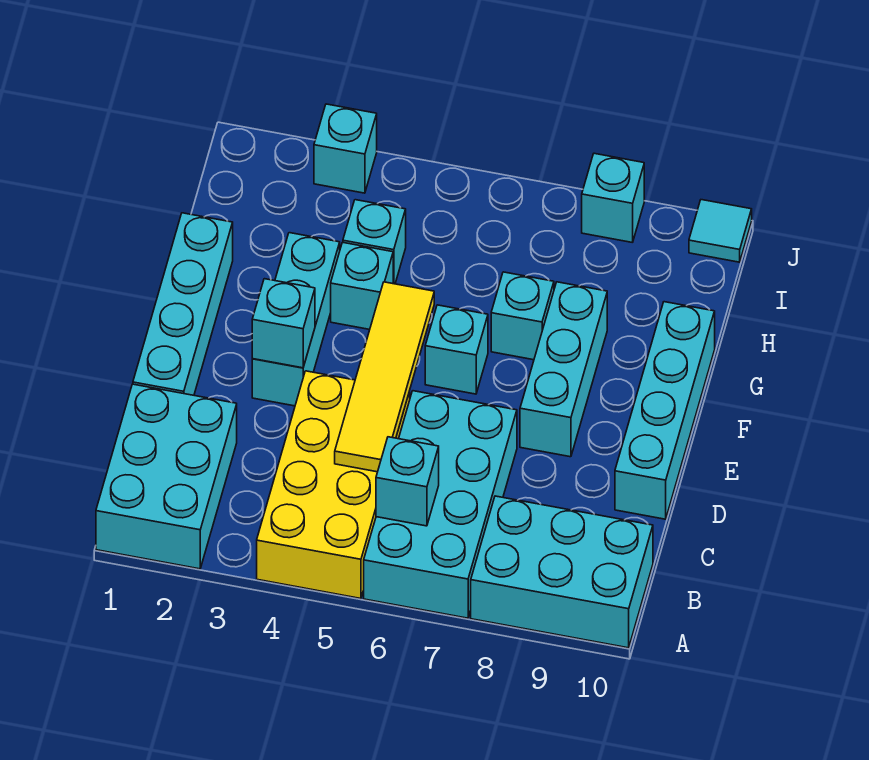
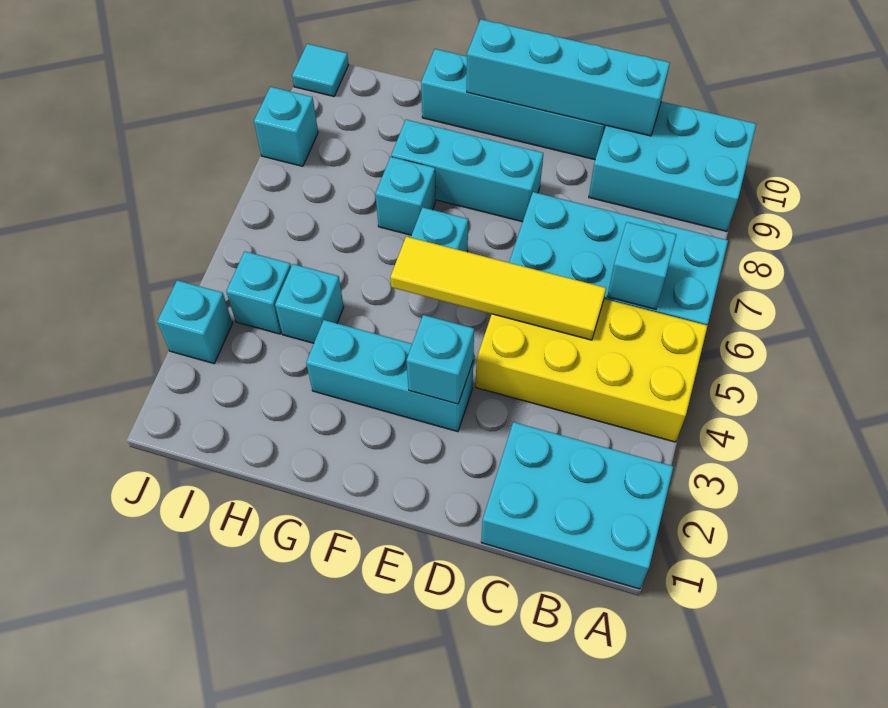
cyan 2x3 brick [471,496,653,648] -> cyan 2x3 brick turned to [589,102,756,231]
cyan 1x4 brick [133,213,233,395] -> cyan 1x4 brick moved to [467,19,670,136]
cyan 1x1 brick [331,242,393,329] -> cyan 1x1 brick moved to [226,251,291,334]

